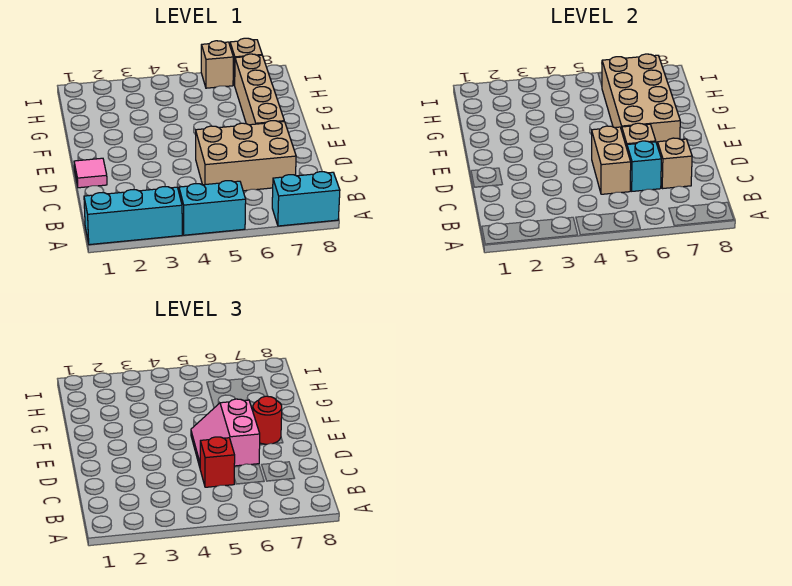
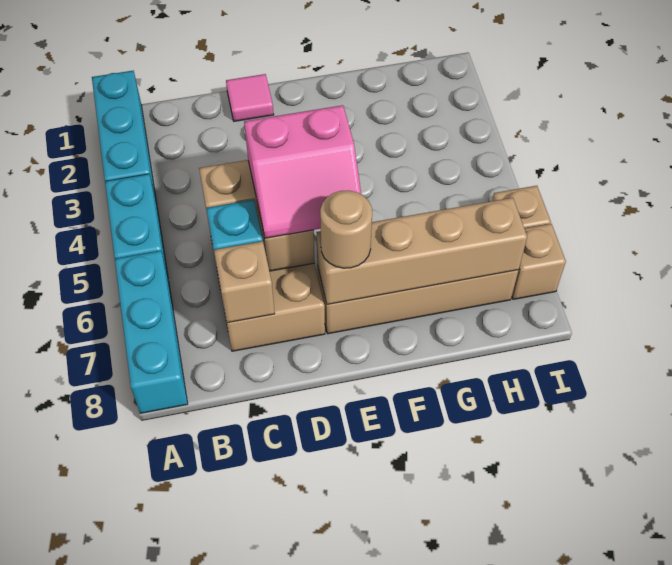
cyan 1x2 brick [272,172,340,226] -> cyan 1x3 brick [115,251,188,413]
red 1x1 brick [200,437,235,487] -> none
pink 2x2 slope [191,399,260,467] -> pink 2x2 slope turned to [244,105,361,238]
tan 2x4 brick [602,54,680,144] -> tan 1x4 brick [316,198,527,304]
red 1x1 round brick [253,396,282,444] -> tan 1x1 round brick [320,190,372,268]

